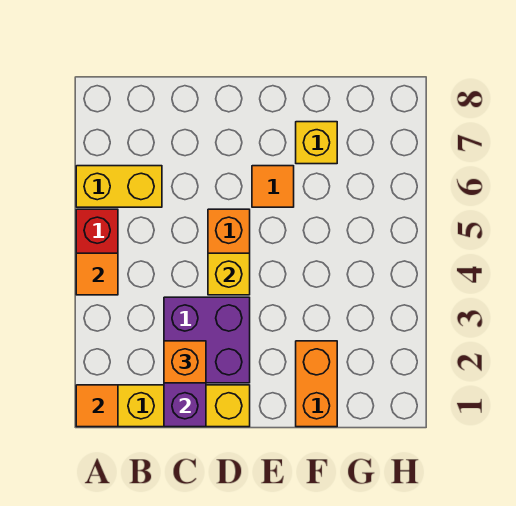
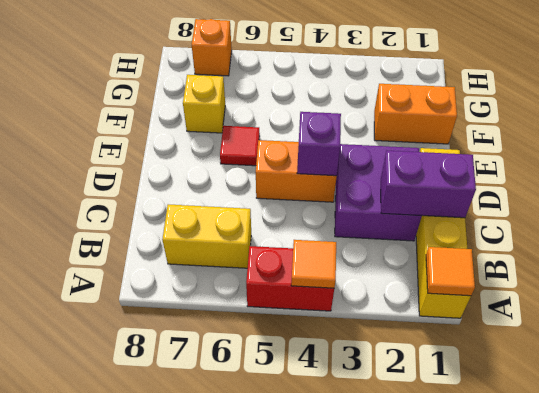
yellow 1x2 brick [76,166,162,207] -> yellow 1x2 brick turned to [162,204,251,268]
orange 1x1 brick [164,341,206,383] -> orange 1x1 brick moved to [192,19,232,76]
yellow 1x1 brick [208,253,250,295] -> purple 1x1 brick [297,112,341,176]
orange 1x1 tile [252,166,294,207] -> red 1x1 tile [220,126,260,166]

